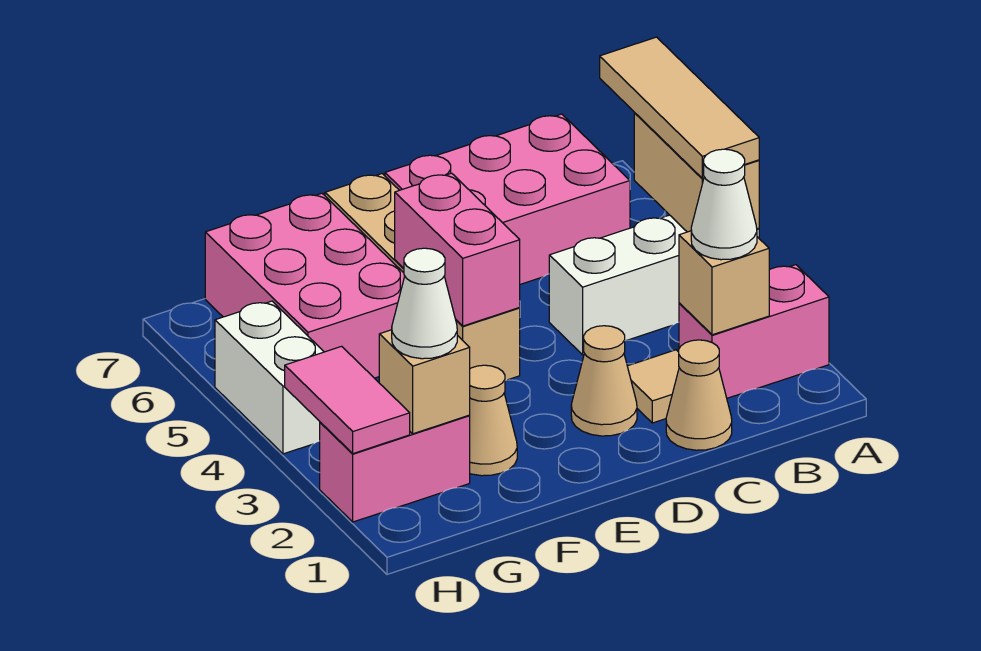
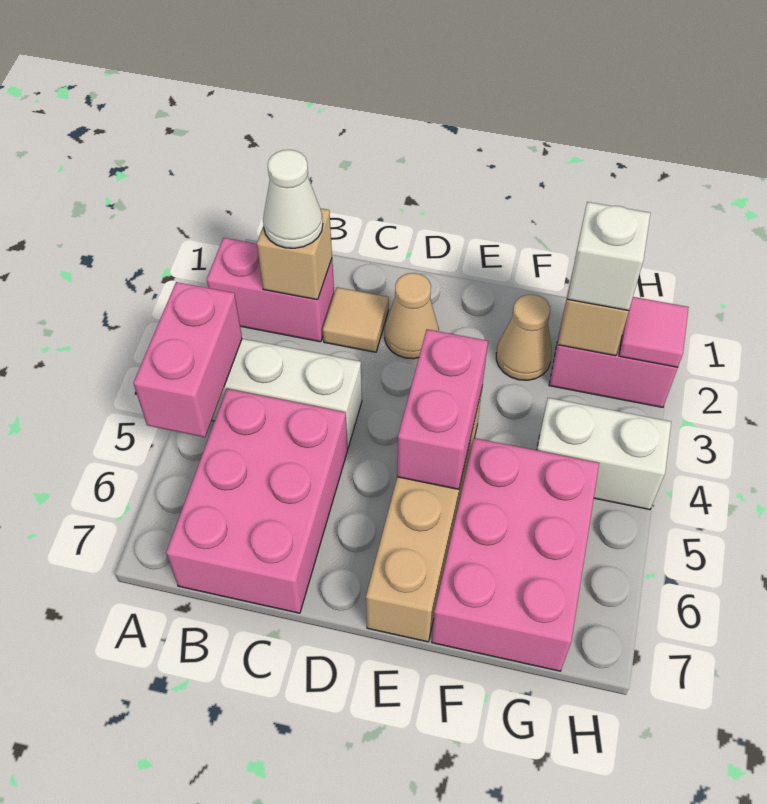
tan 1x2 brick [634,113,759,232] -> pink 1x2 brick [133,282,242,437]
tan 1x3 tile [600,37,759,178] -> none
pink 2x3 brick [385,114,630,284] -> pink 2x3 brick turned to [166,389,348,613]
tan 1x1 cone [666,340,732,450] -> none
white 1x1 cone [392,248,457,359] -> white 1x1 brick [568,202,650,311]
pink 1x2 tile [285,346,410,454] -> pink 1x1 tile [619,297,689,367]
white 1x2 brick [215,301,324,454] -> white 1x2 brick turned to [537,398,671,510]

